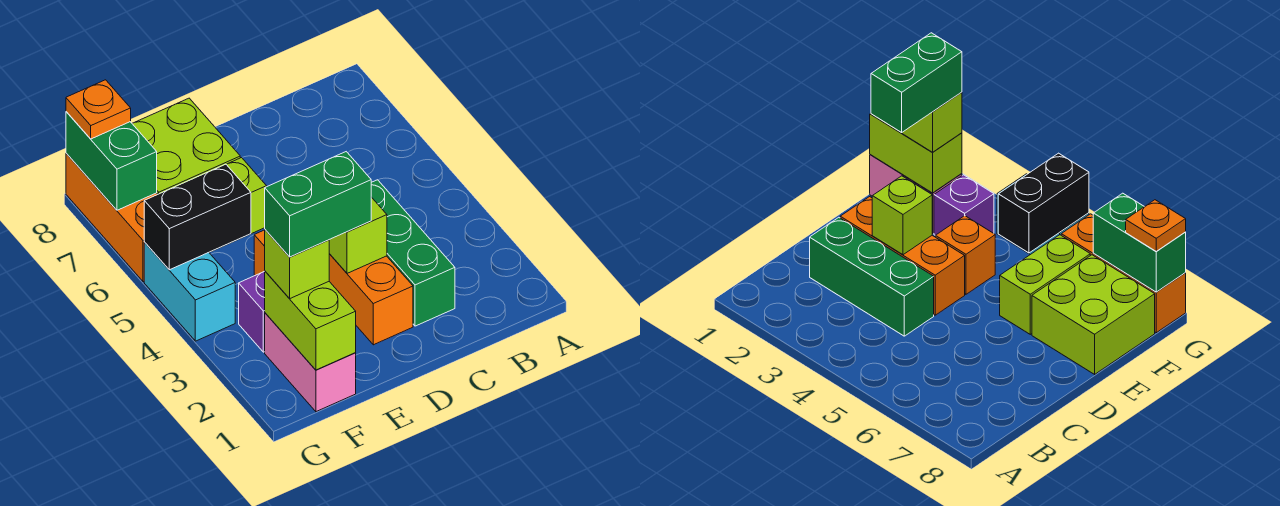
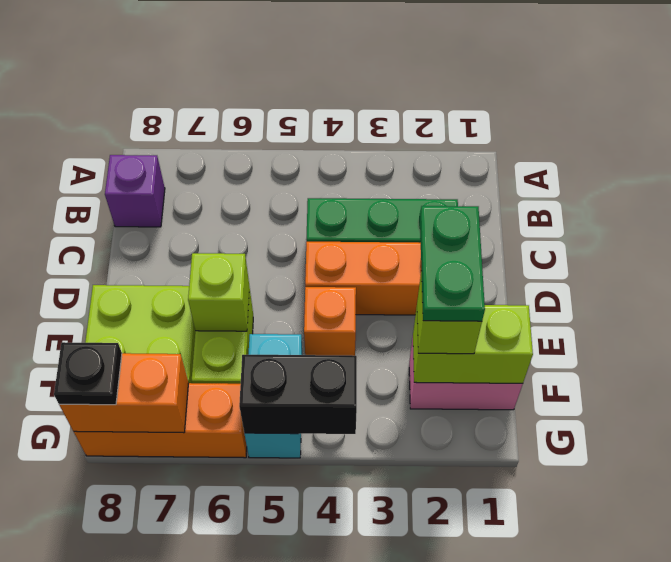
lime 1x1 brick [329,197,387,273] -> lime 1x1 brick moved to [188,253,249,331]
green 1x2 brick [265,152,371,257] -> green 1x2 plate [420,206,485,321]
purple 1x1 brick [239,271,265,352] -> purple 1x1 brick moved to [105,155,165,227]
black 1x2 brick [144,164,251,270] -> black 1x2 brick turned to [239,355,357,434]
cyan 1x2 brick [144,242,235,341] -> cyan 1x2 brick turned to [244,334,303,458]
green 1x2 brick [66,112,157,210] -> orange 1x2 brick [59,353,188,433]
orange 1x1 plate [66,80,131,139] -> black 1x1 plate [54,342,122,405]

